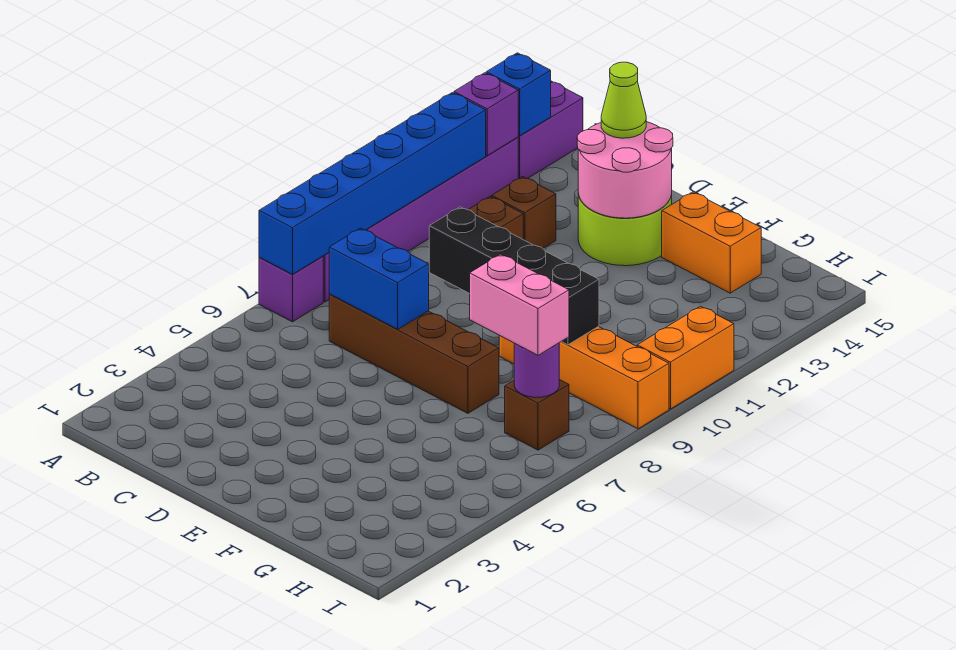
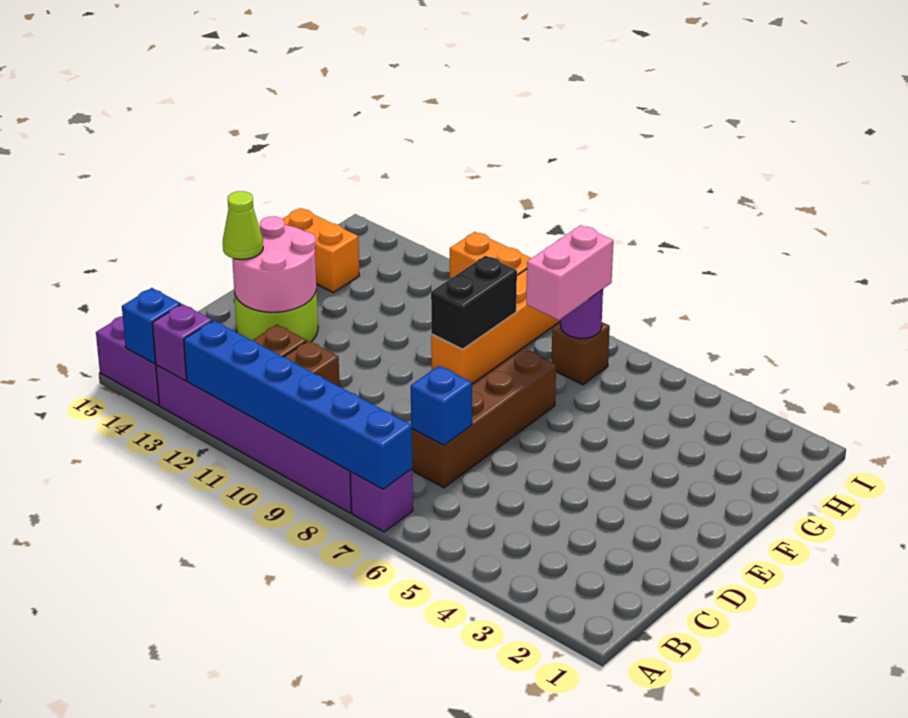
blue 1x2 brick [329,228,429,329] -> blue 1x1 brick [411,366,472,445]
black 1x4 brick [429,207,599,345] -> black 1x2 brick [431,256,517,349]
orange 1x2 brick [662,192,761,293] -> orange 1x2 brick turned to [283,208,359,293]

